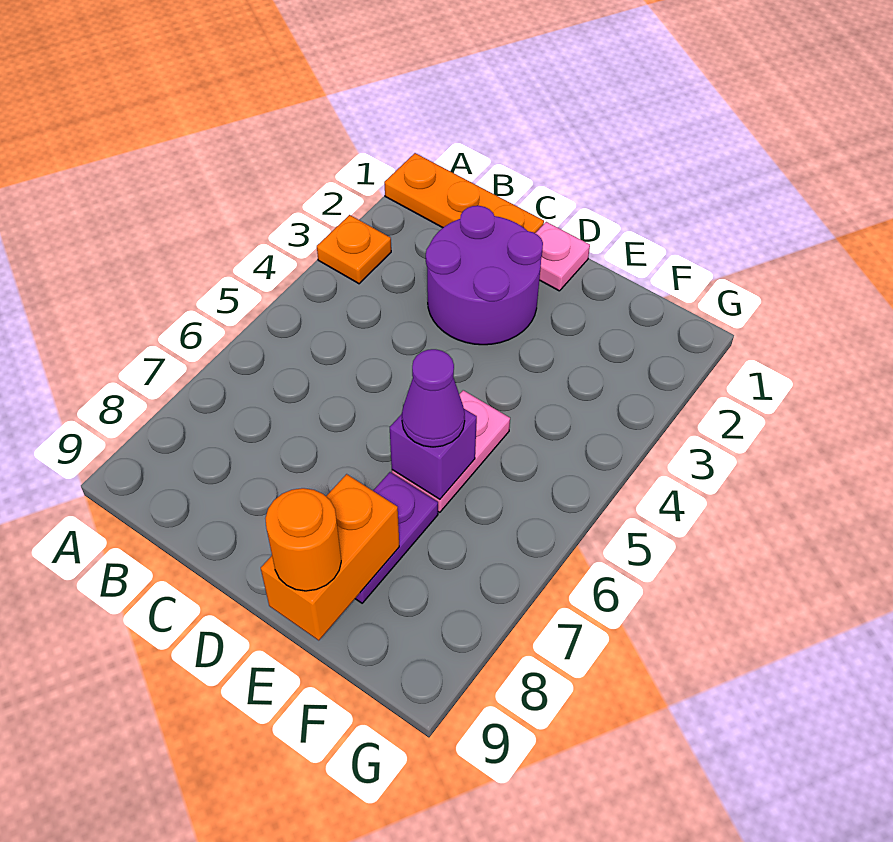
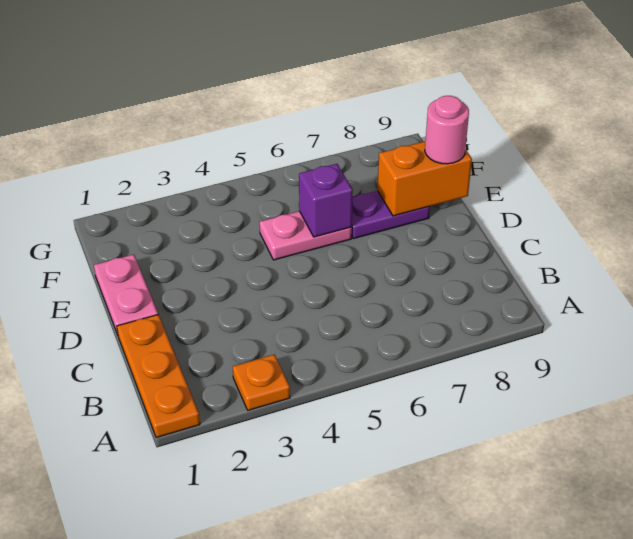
purple 2x2 round brick [426,206,543,345] -> none
pink 1x1 plate [535,222,590,291] -> pink 1x2 plate [94,254,158,335]
purple 1x1 cone [402,349,465,447] -> none
orange 1x1 round brick [265,488,341,591] -> pink 1x1 round brick [425,96,469,164]

